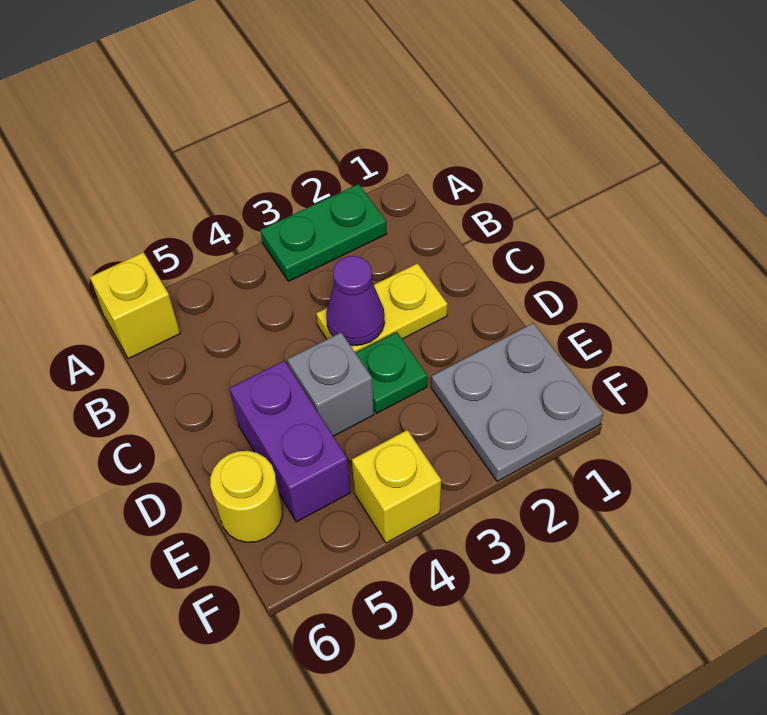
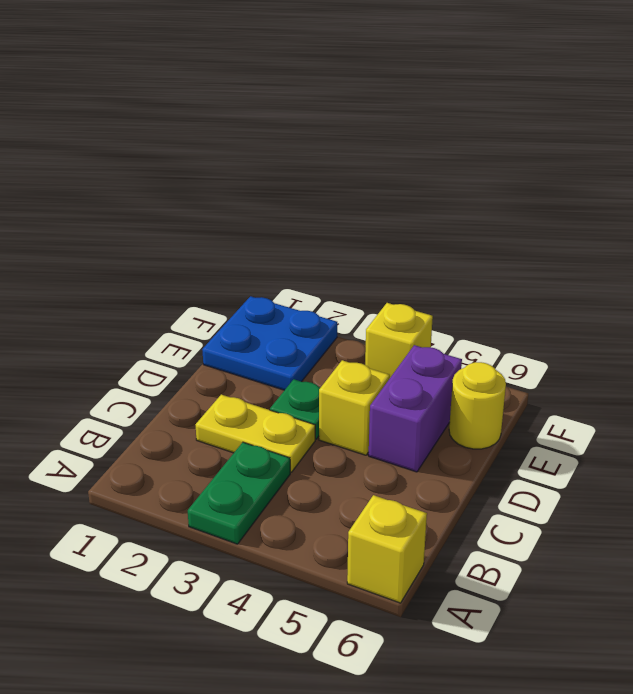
green 1x2 plate [261,184,386,281] -> green 1x2 plate turned to [188,442,290,544]
purple 1x1 cone [326,256,385,346] -> none
grey 1x1 brick [288,333,374,436] -> yellow 1x1 brick [319,360,390,455]
grey 2x2 plate [431,323,603,481] -> blue 2x2 plate [202,296,337,390]

